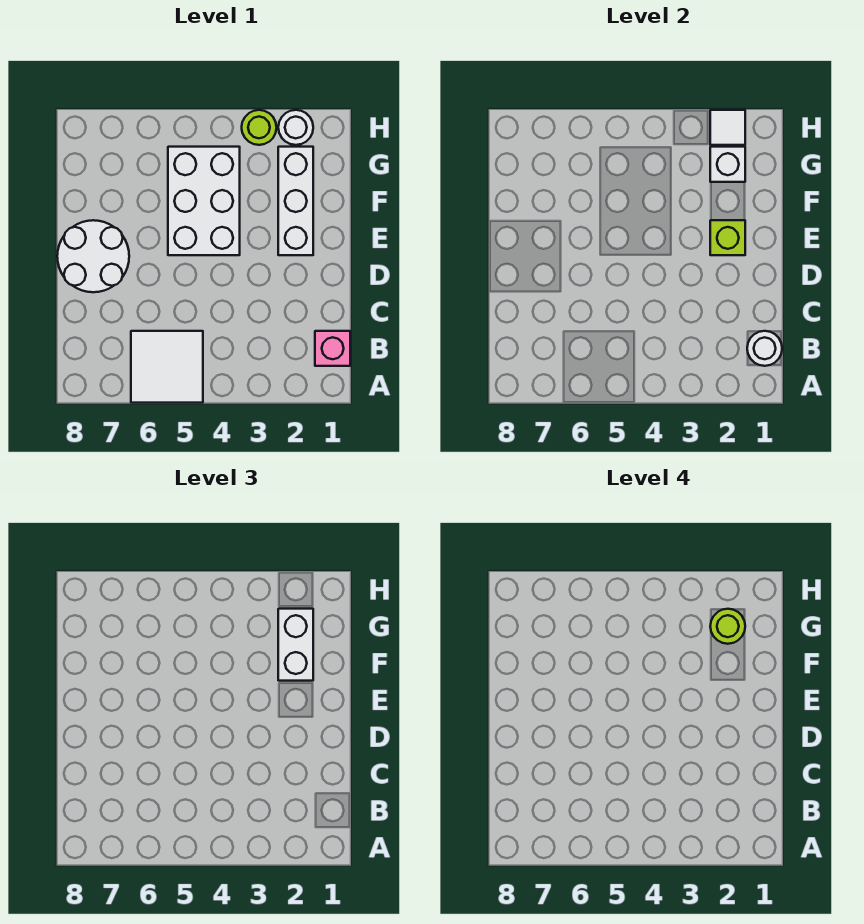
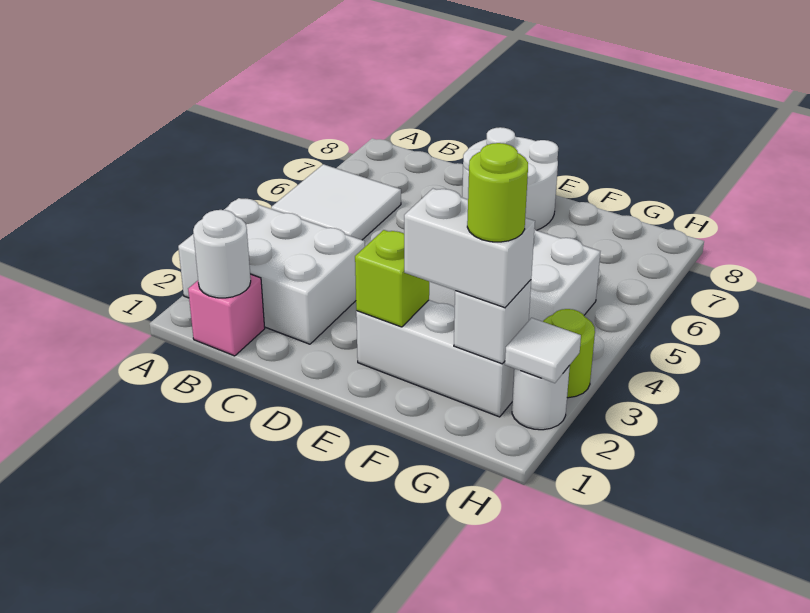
none -> white 2x3 brick [178,198,365,344]

